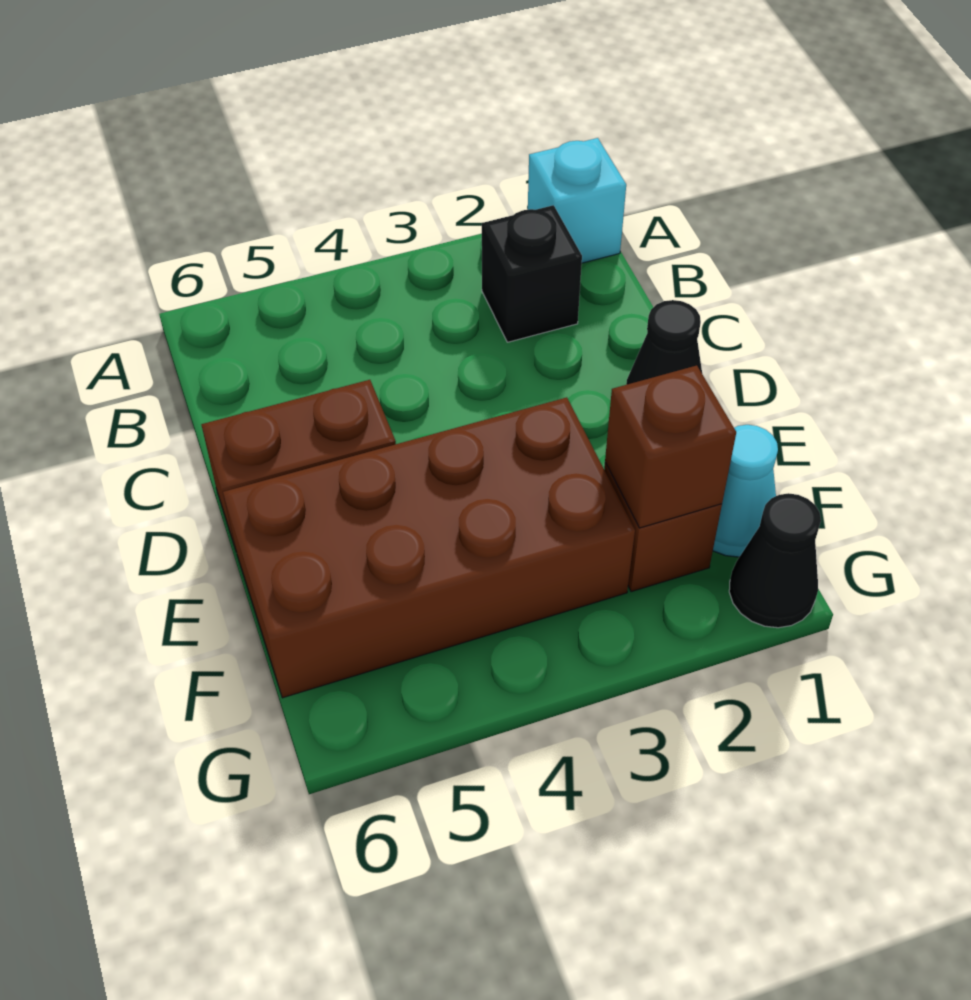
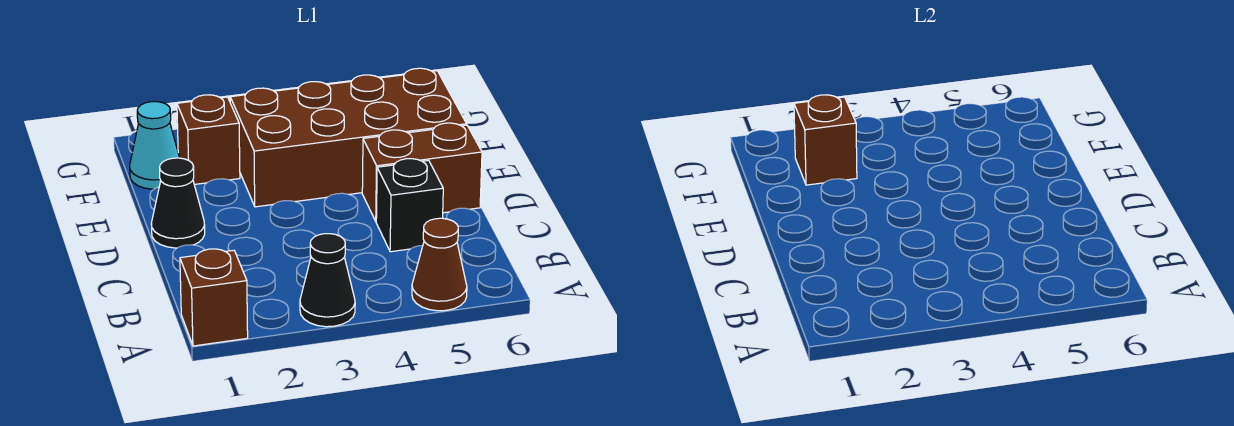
cyan 1x1 brick [528,138,626,263] -> brown 1x1 brick [180,249,248,346]
none -> brown 1x1 cone [412,218,467,311]
black 1x1 brick [482,205,582,342] -> black 1x1 brick moved to [376,159,443,252]
black 1x1 cone [729,493,821,628] -> black 1x1 cone moved to [300,234,355,327]

